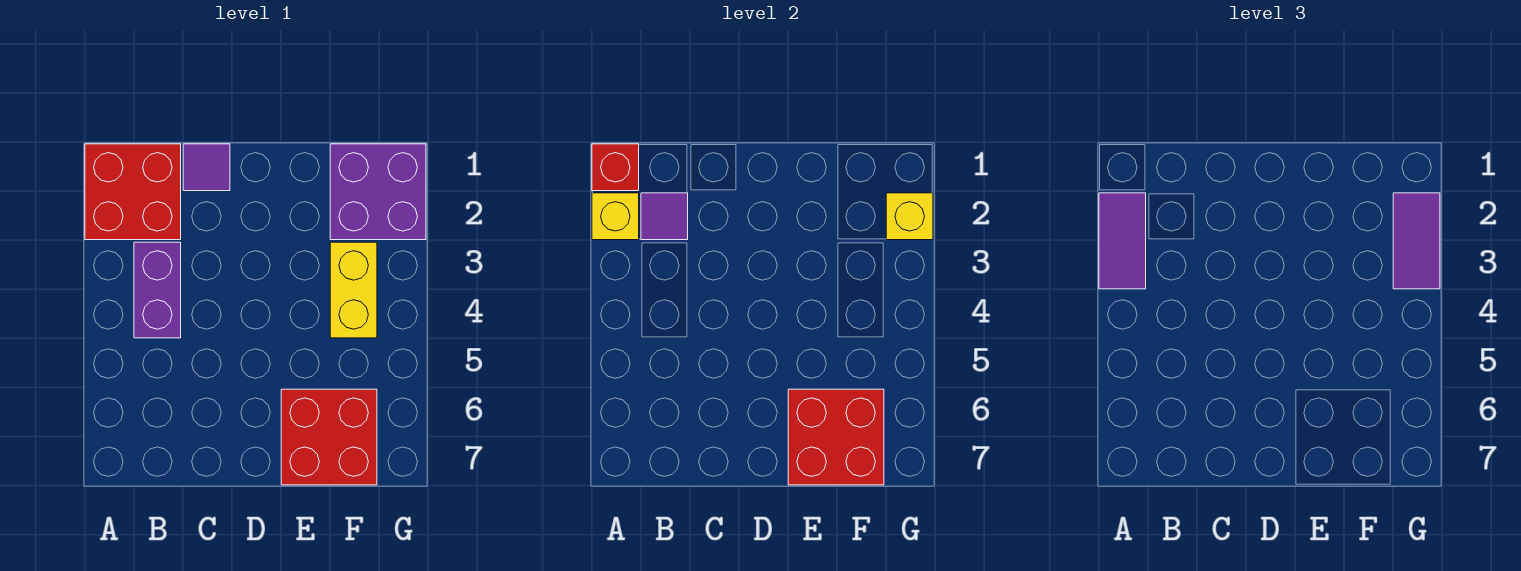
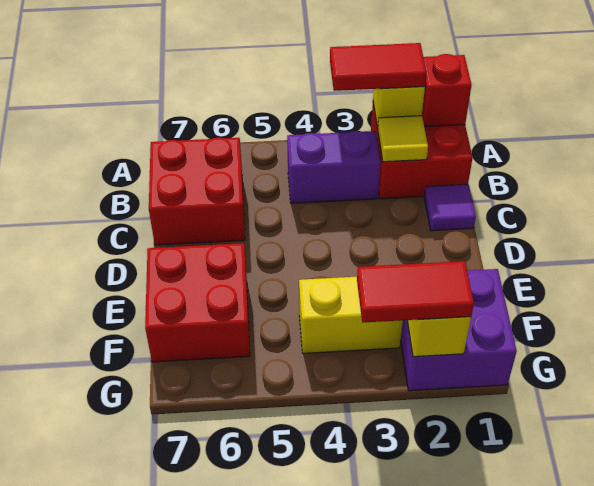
purple 1x2 tile [1099,193,1146,289] -> red 1x2 tile [330,43,427,91]
purple 1x1 tile [641,193,688,240] -> yellow 1x1 tile [378,116,428,162]
red 2x2 brick [788,389,884,485] -> red 2x2 brick moved to [149,138,245,245]
purple 1x2 tile [1393,193,1440,289] -> red 1x2 tile [357,261,474,323]

